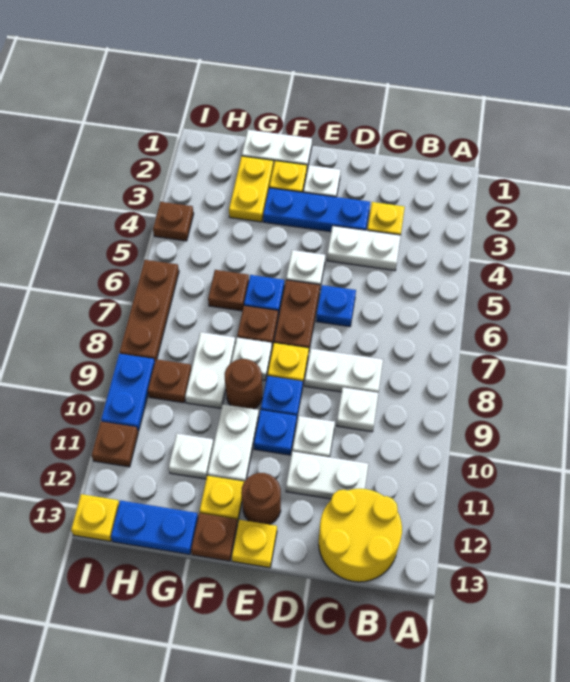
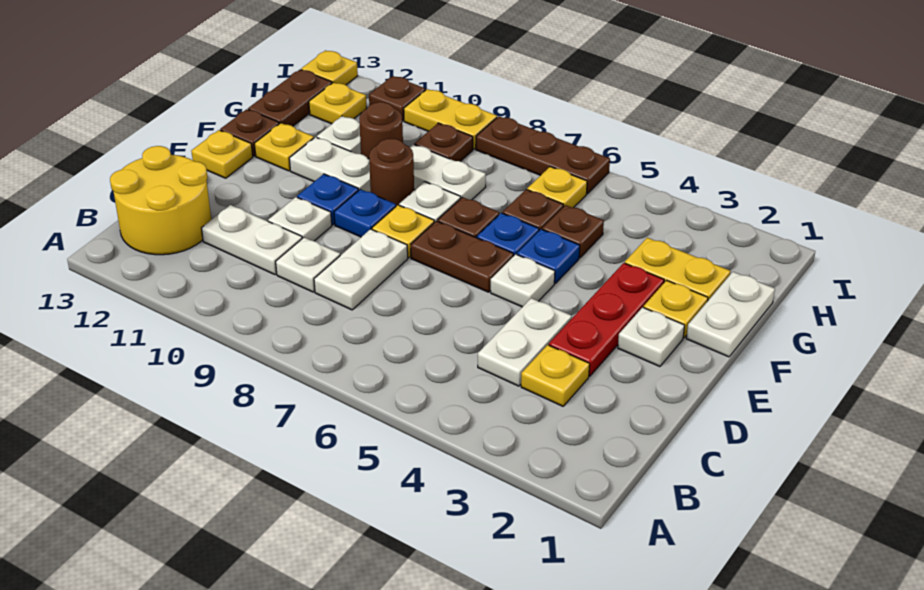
white 1x2 plate [286,451,368,499] -> white 1x2 plate turned to [201,205,302,275]
blue 1x3 plate [263,188,370,232] -> red 1x3 plate [549,263,664,376]
blue 1x1 plate [316,285,356,327] -> blue 1x1 plate moved to [517,229,580,283]
brown 1x1 round brick [241,473,281,525] -> brown 1x1 round brick moved to [359,102,403,159]
blue 1x2 plate [111,500,198,555] -> brown 1x2 plate [248,69,332,126]
none -> yellow 1x1 plate [527,167,587,208]
none -> yellow 1x1 plate [309,82,367,124]
brown 1x1 plate [153,202,194,241] -> brown 1x1 plate moved to [542,205,604,258]
blue 1x2 plate [101,354,155,431] -> yellow 1x2 plate [404,89,497,149]

